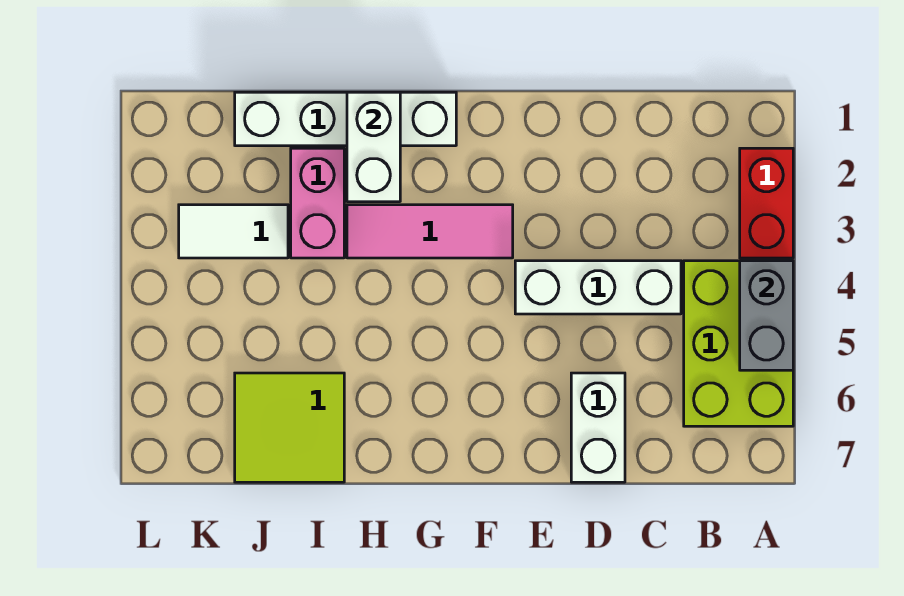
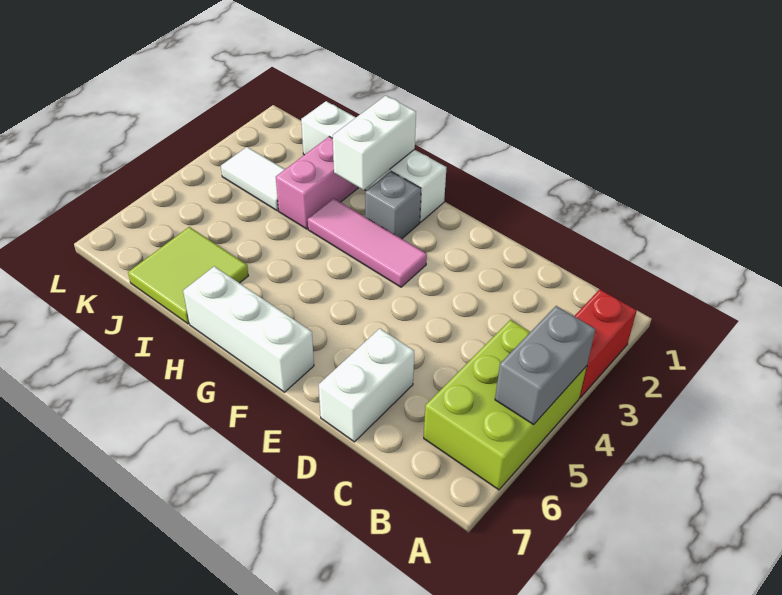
white 1x3 brick [515,261,681,314] -> white 1x3 brick moved to [183,266,314,392]
none -> grey 1x1 brick [365,171,421,239]

